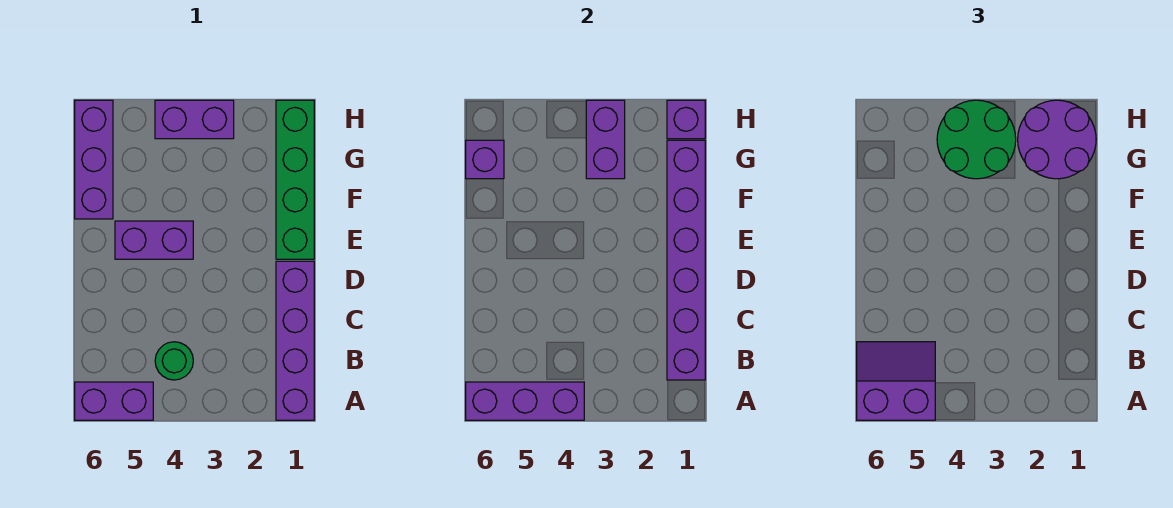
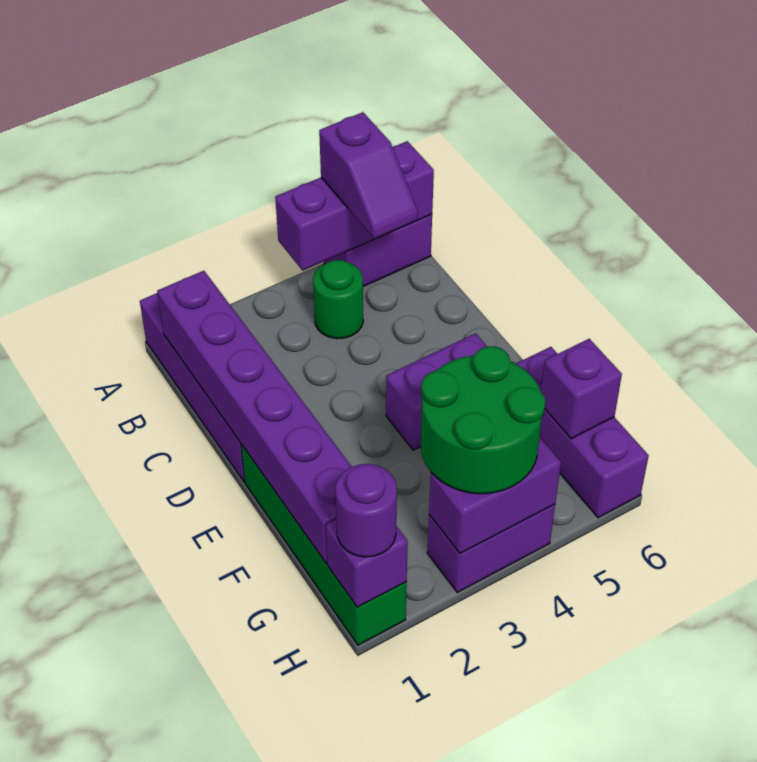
purple 2x2 slope [857,342,935,420] -> purple 1x2 slope [319,112,418,239]
purple 2x2 round brick [1018,100,1096,179] -> purple 1x1 round brick [336,464,397,557]
purple 1x2 brick [586,100,625,179] -> purple 1x2 brick turned to [429,437,561,554]

